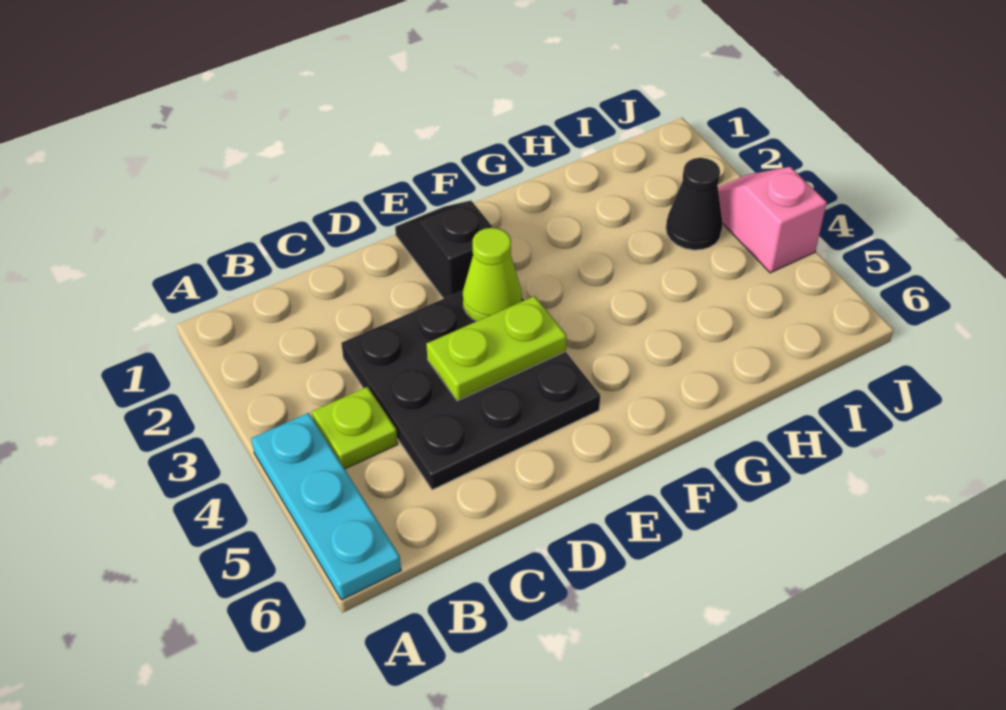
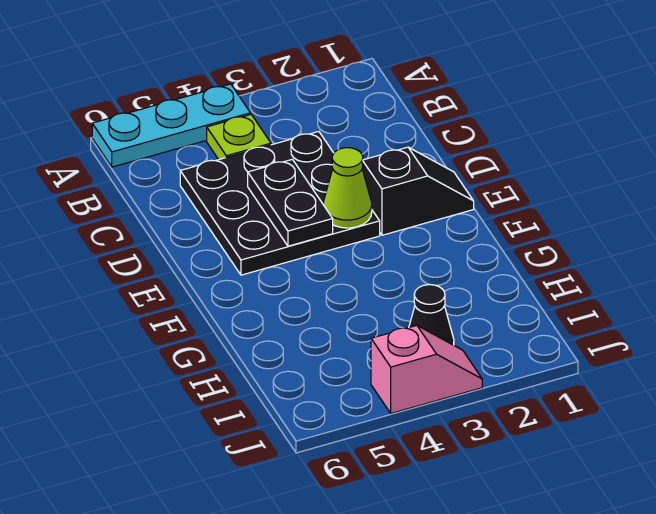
lime 1x2 plate [426,296,567,401] -> black 1x2 plate [248,159,333,246]

